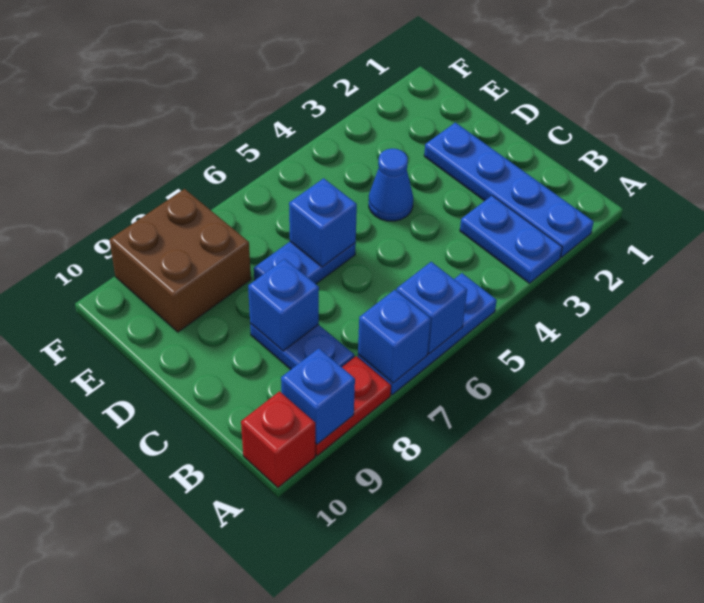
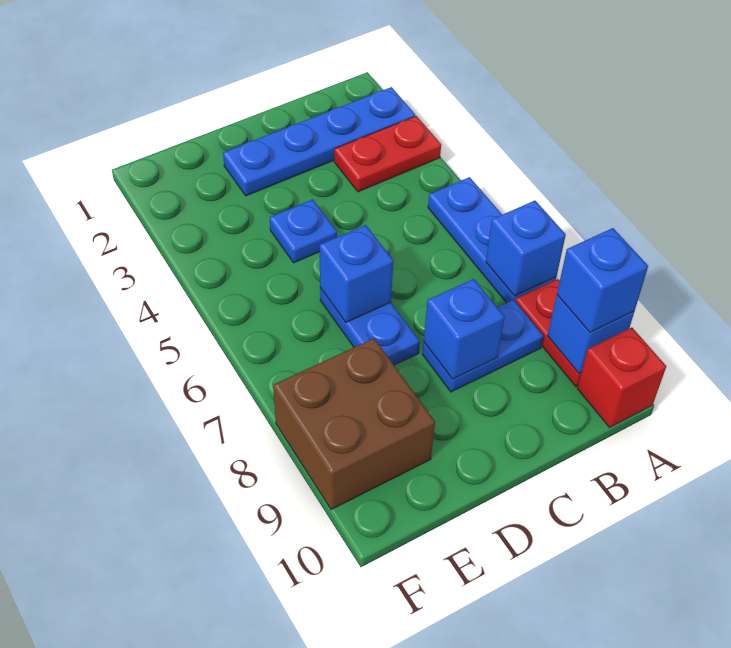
blue 1x2 plate [460,196,562,283] -> red 1x2 plate [334,116,441,192]
blue 1x1 brick [396,262,467,354] -> blue 1x1 brick moved to [557,228,648,332]
blue 1x1 cone [369,149,413,221] -> blue 1x1 plate [270,199,337,263]

